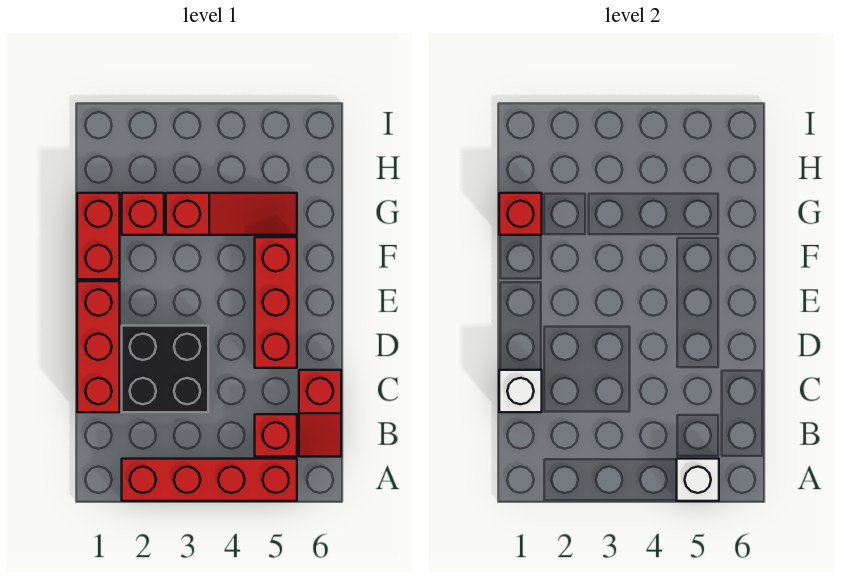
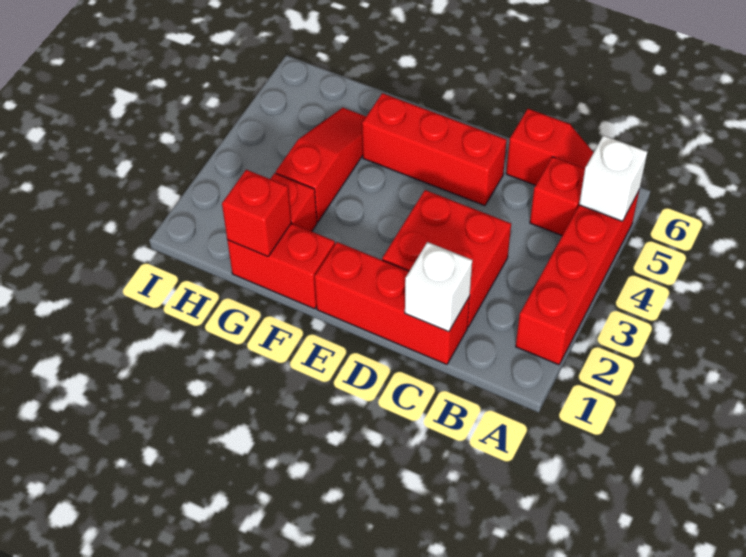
black 2x2 brick [122,326,208,412] -> red 2x2 brick [382,190,511,327]

